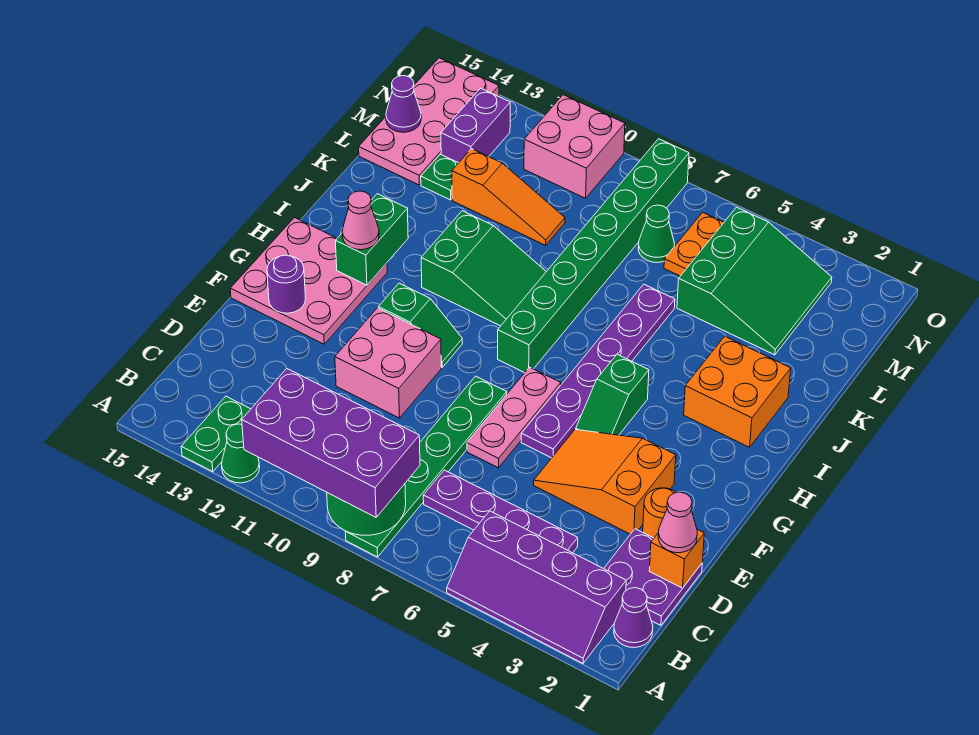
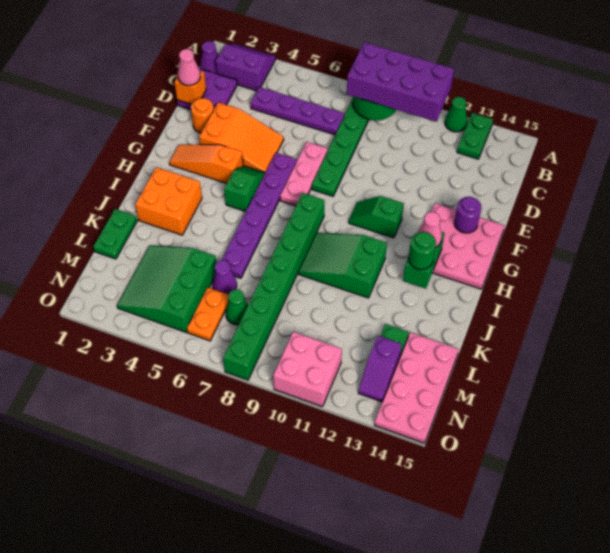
purple 2x4 slope [447,511,626,663] -> purple 2x2 slope [216,44,276,91]
pink 2x2 brick [335,308,441,418] -> none
none -> green 1x1 round brick [408,232,436,270]
none -> green 1x2 plate [93,209,137,259]
orange 1x3 slope [452,149,565,245] -> orange 1x3 slope moved to [169,145,243,183]
purple 1x2 brick [441,88,510,163] -> purple 1x2 slope [358,336,402,402]
purple 1x1 cone [386,76,421,132] -> purple 1x1 cone moved to [212,260,237,294]

